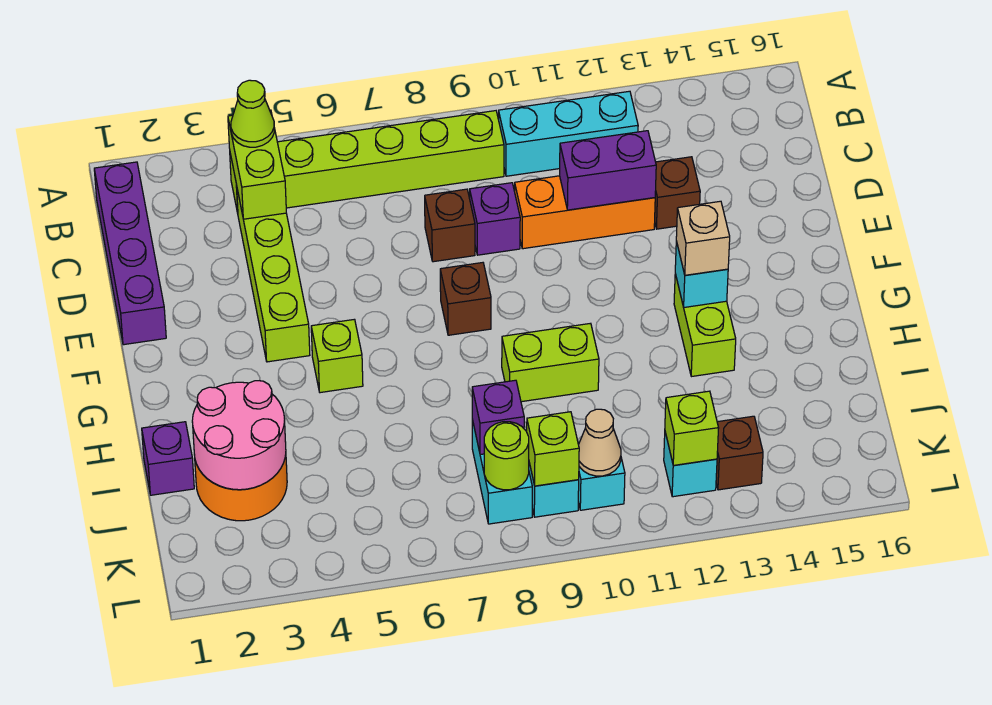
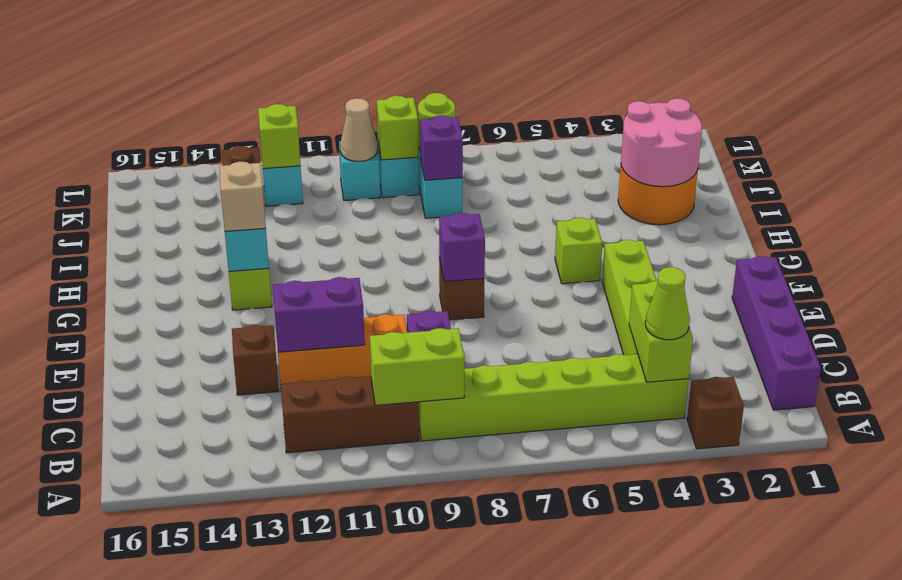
cyan 1x3 brick [499,91,638,176] -> brown 1x3 brick [281,377,419,453]
brown 1x1 brick [425,189,475,262] -> brown 1x1 brick moved to [687,377,744,449]
lime 1x2 brick [502,323,599,402] -> lime 1x2 brick moved to [370,328,464,406]
purple 1x1 brick [142,422,194,495] -> purple 1x1 brick moved to [439,213,485,282]

